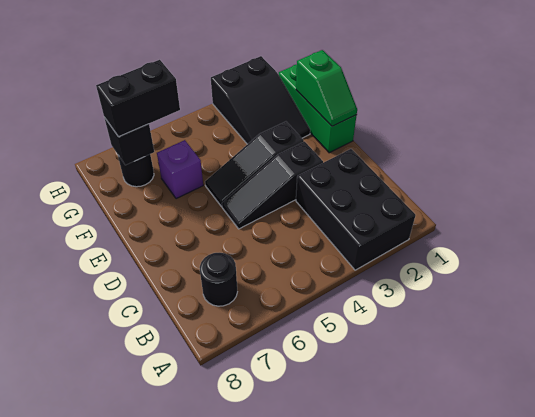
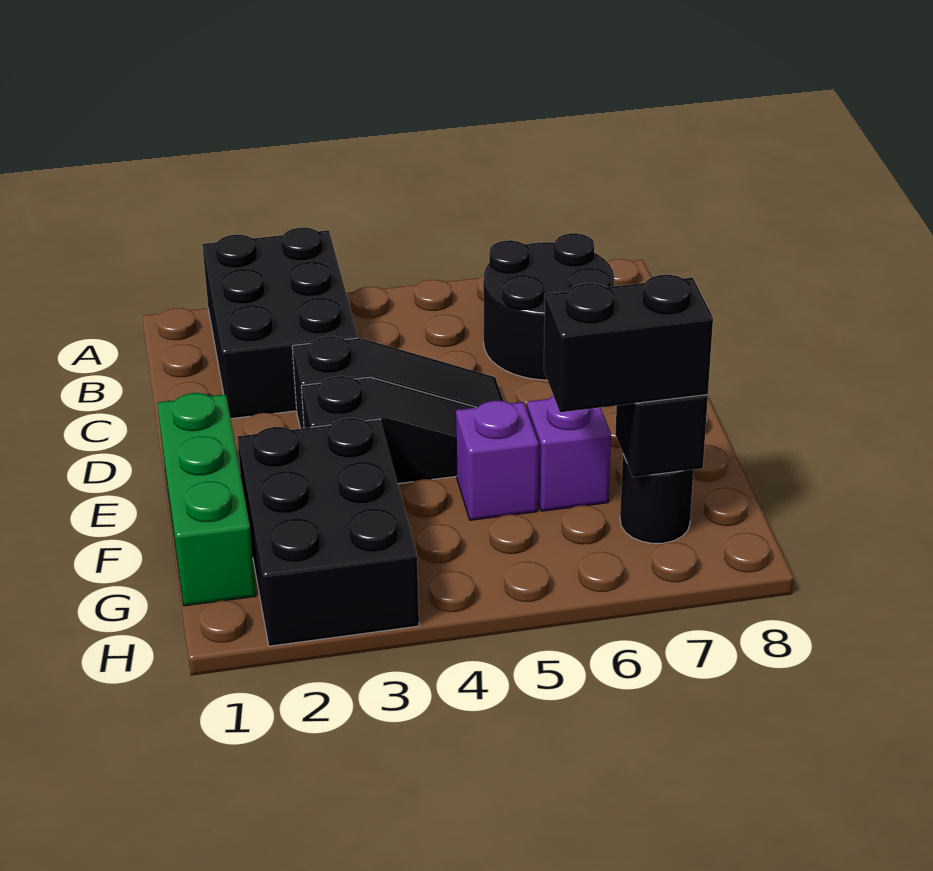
black 1x1 round brick [200,253,237,306] -> black 2x2 round brick [483,233,614,380]
green 1x2 slope [296,50,357,126] -> none
black 2x3 slope [211,56,310,144] -> black 2x3 brick [237,418,419,646]
none -> purple 1x1 brick [456,401,539,520]

